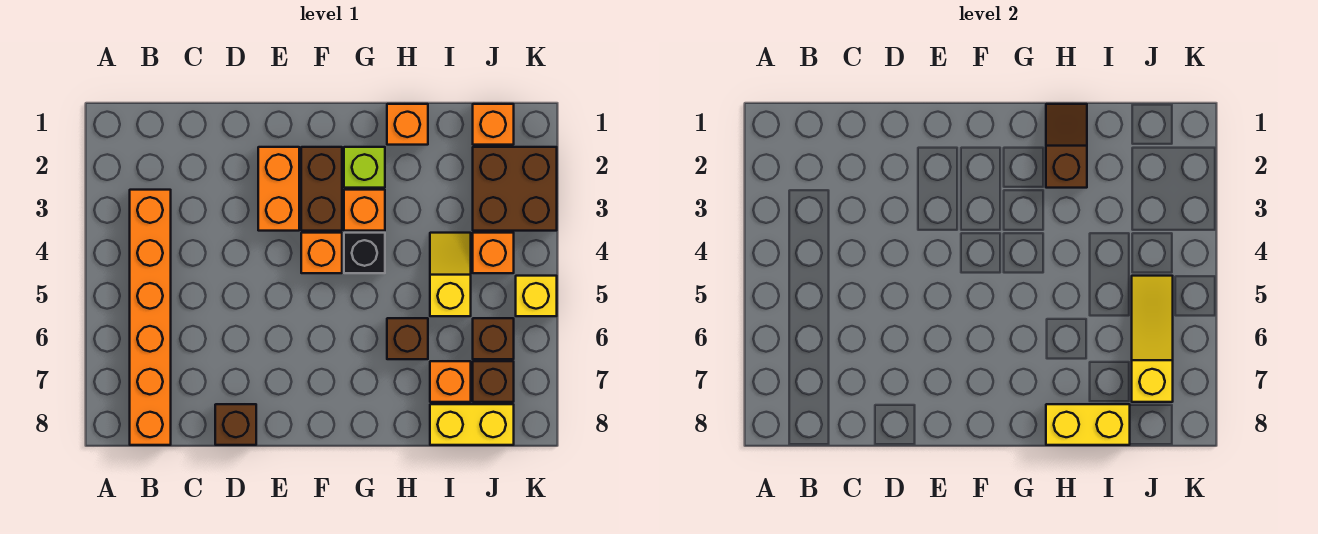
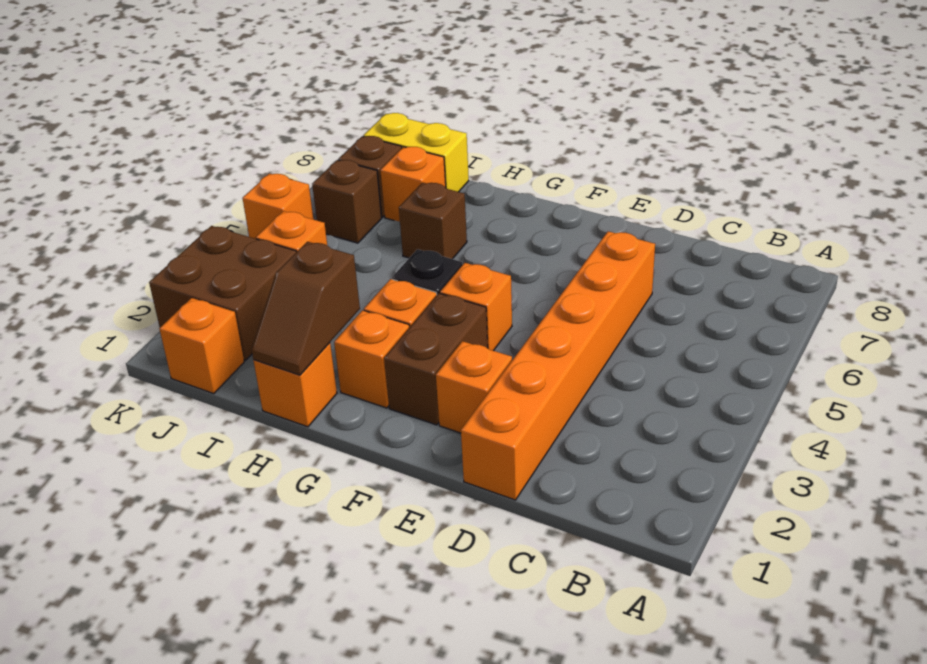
orange 1x6 brick [130,190,171,445] -> orange 1x6 brick moved to [461,231,655,500]
brown 1x1 brick [215,404,256,445] -> none
orange 1x2 brick [258,147,299,231] -> orange 1x1 brick [436,341,512,433]
lime 1x1 brick [344,147,385,188] -> orange 1x1 brick [334,310,409,408]
yellow 1x2 brick [1046,404,1130,445] -> none
yellow 1x2 slope [430,233,471,316] -> none
yellow 1x3 slope [1132,276,1173,402] -> none
yellow 1x1 brick [516,276,557,316] -> orange 1x1 brick [243,174,313,239]

